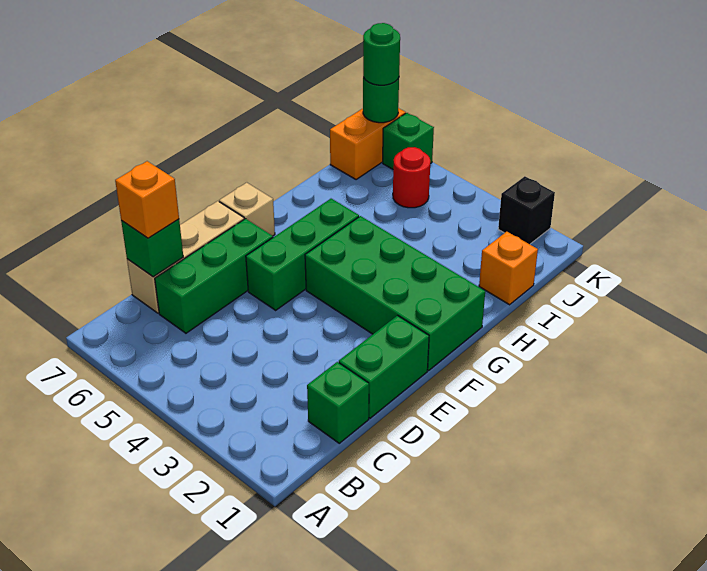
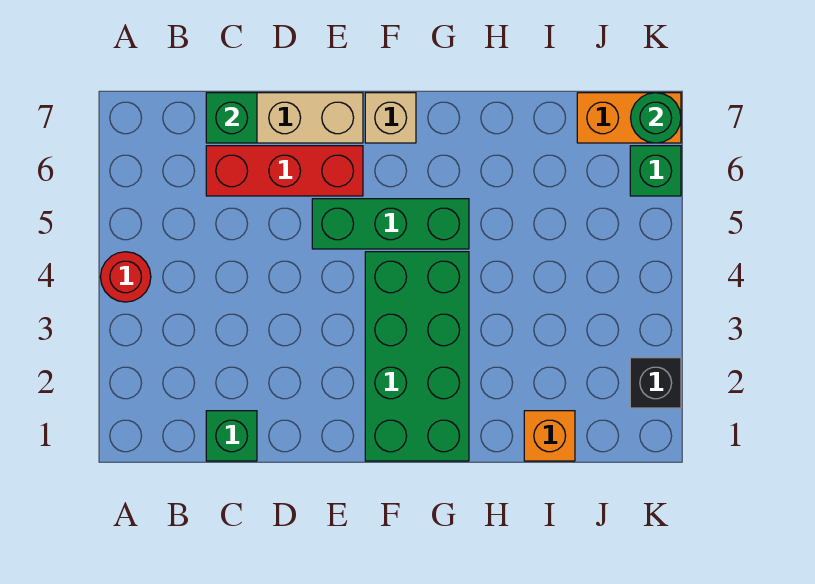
green 1x3 brick [155,219,273,333] -> red 1x3 brick [206,146,363,196]
orange 1x1 brick [115,161,179,238] -> none
green 1x2 brick [339,316,429,418] -> none
red 1x1 round brick [393,147,430,208] -> red 1x1 round brick moved to [100,252,151,302]
green 1x1 round brick [363,23,400,85] -> none

